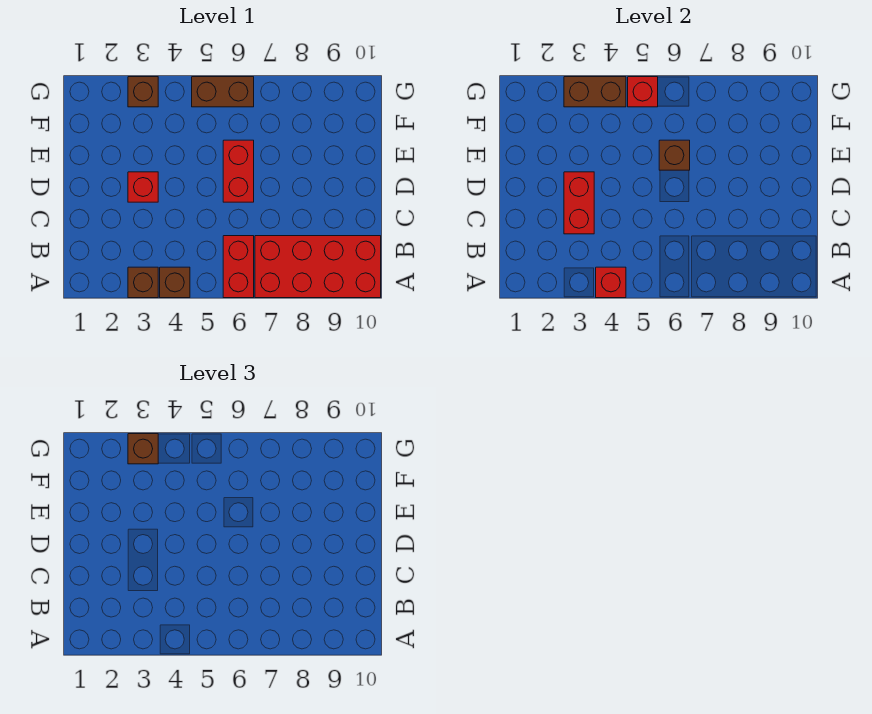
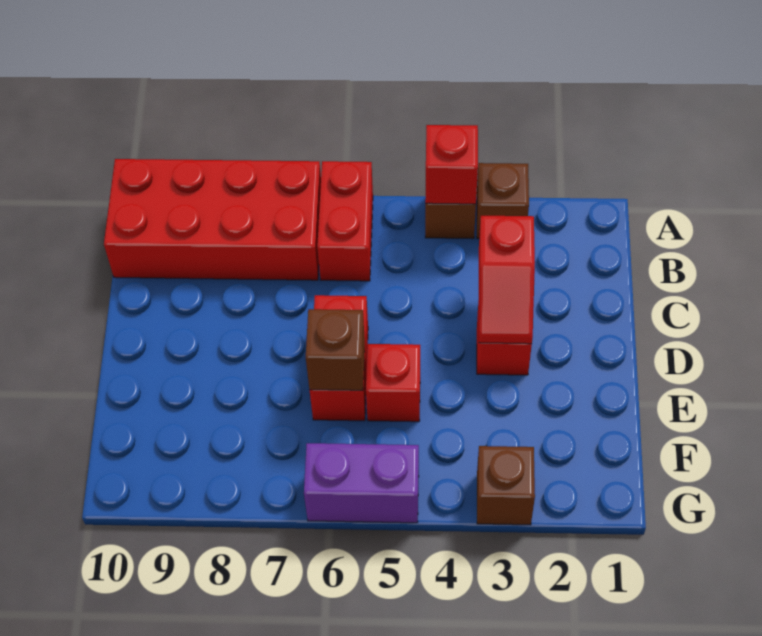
red 1x2 brick [564,172,594,234] -> red 1x2 slope [479,216,535,344]
brown 1x2 brick [564,77,626,107] -> none
brown 1x1 brick [128,434,158,464] -> none
brown 1x2 brick [192,77,254,107] -> purple 1x2 brick [304,443,419,523]
red 1x1 brick [628,77,658,107] -> red 1x1 brick moved to [366,344,420,422]

